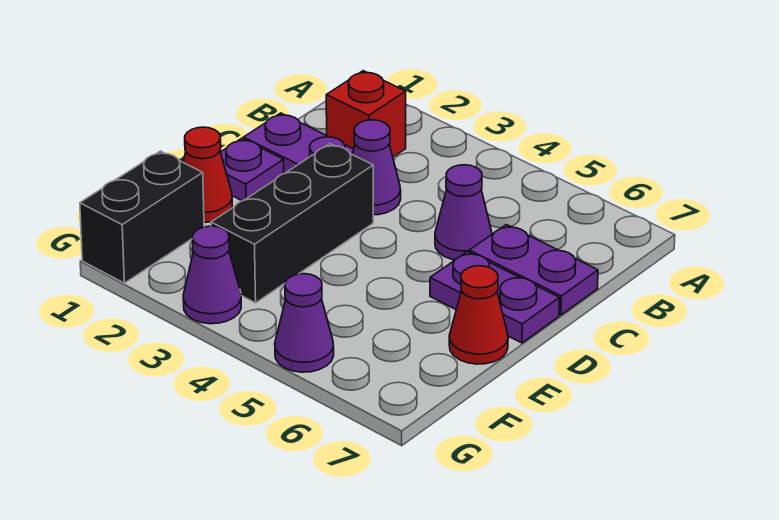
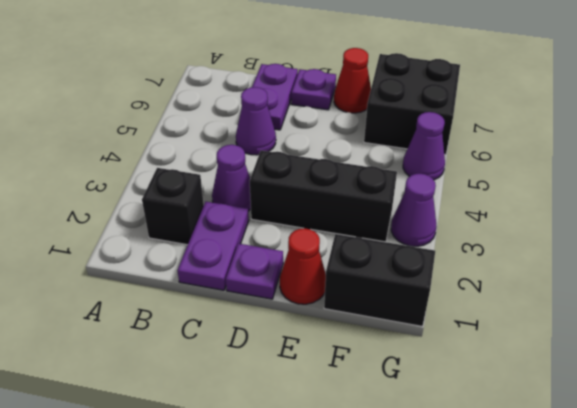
red 1x1 brick [326,71,406,157] -> black 1x1 brick [142,168,204,245]
purple 1x2 plate [430,252,560,343] -> purple 1x1 plate [291,69,336,110]
none -> black 2x2 brick [364,53,460,155]

